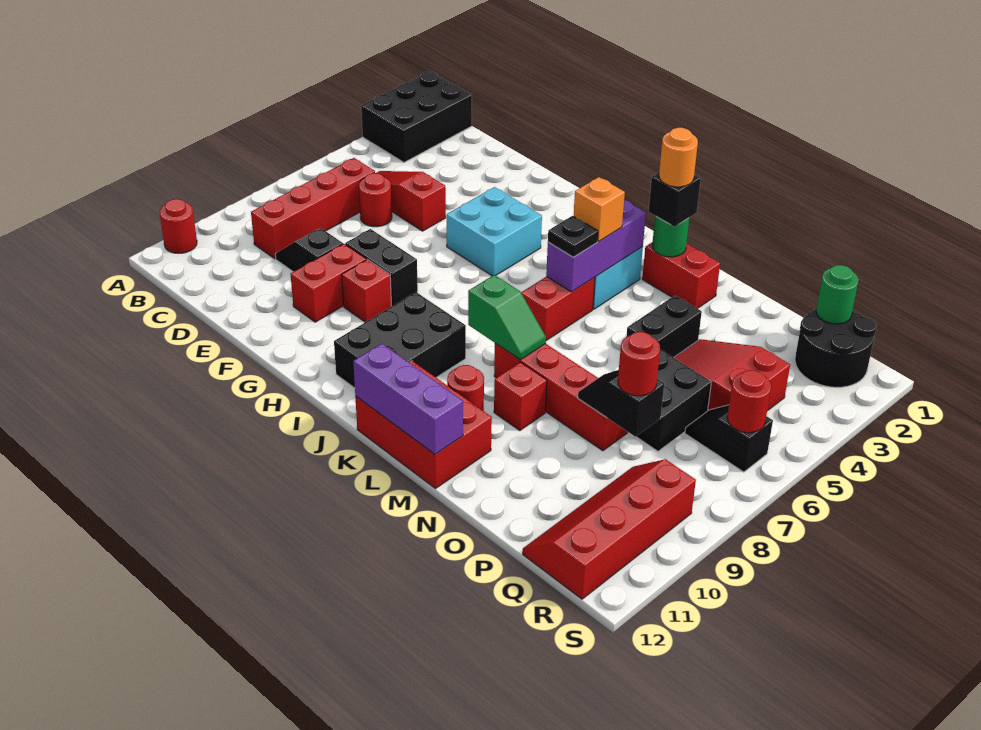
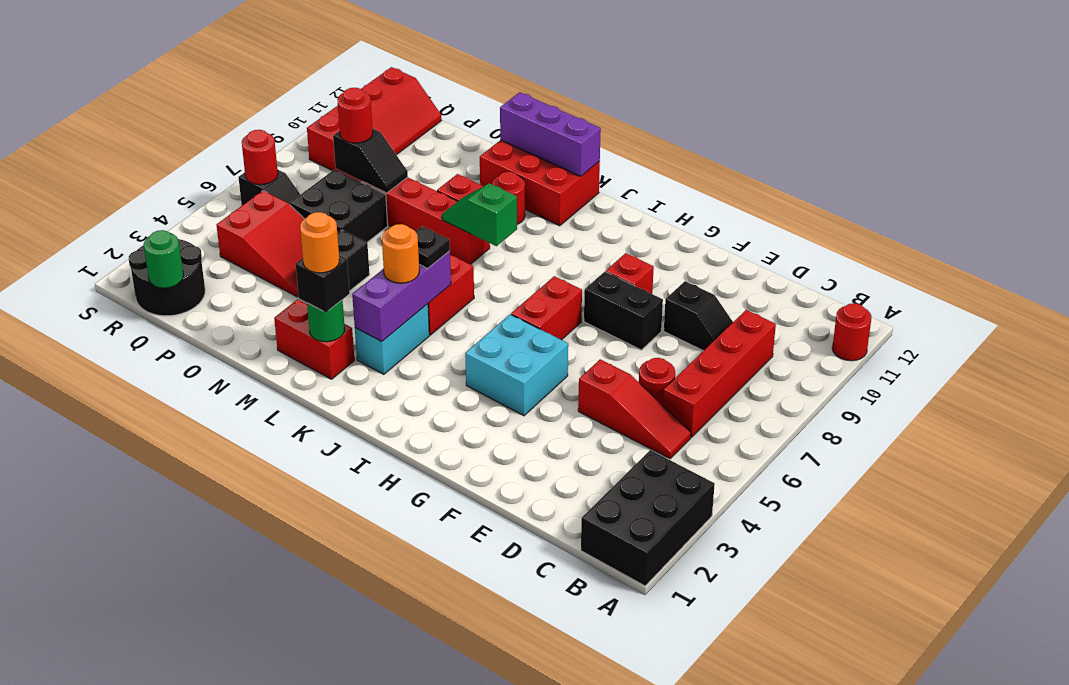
red 1x2 brick [291,244,366,322] -> red 1x2 brick moved to [511,276,582,340]
black 2x3 brick [334,292,466,388] -> none
orange 1x1 brick [574,177,625,241] -> orange 1x1 round brick [382,224,419,283]

